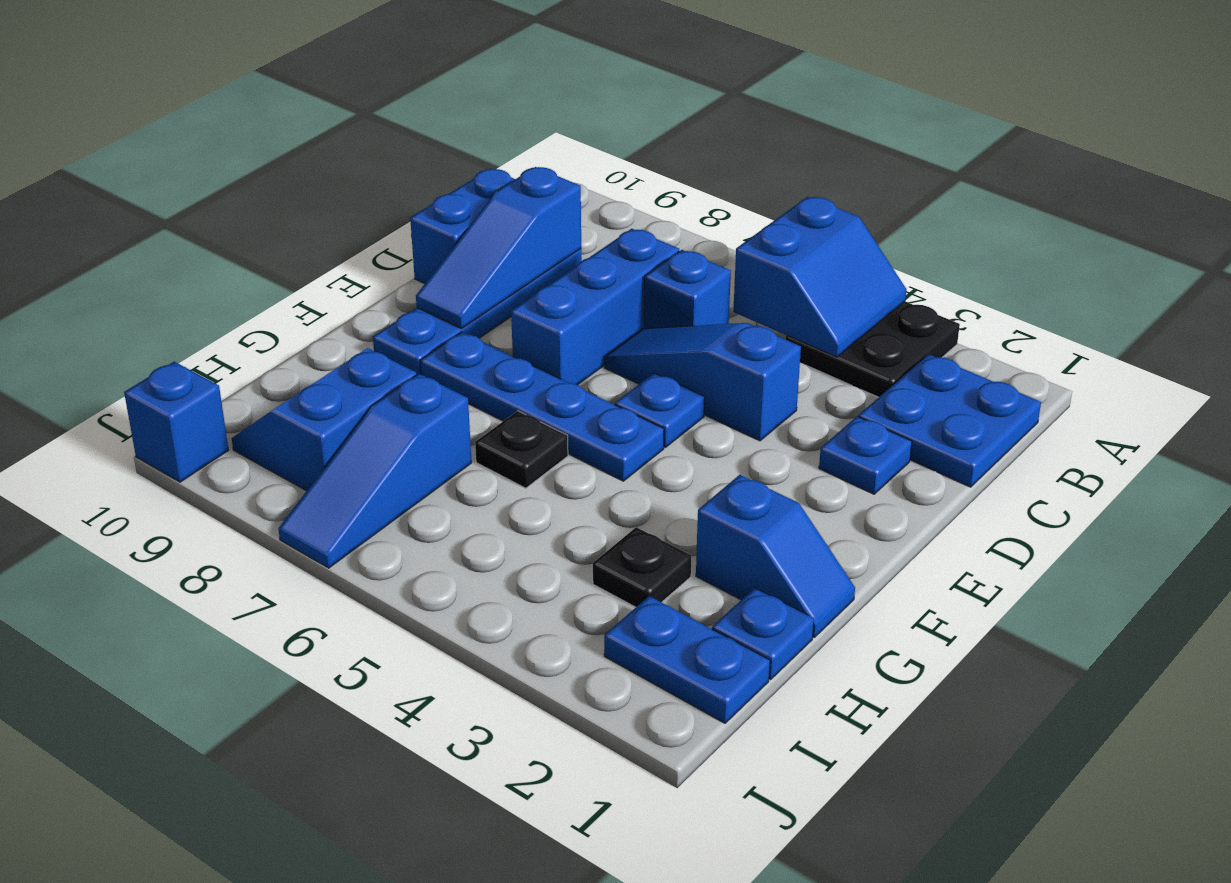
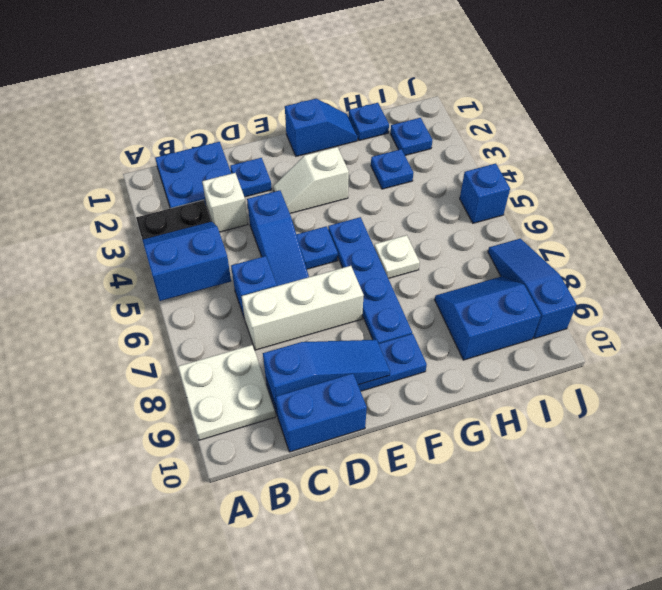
none -> white 2x2 plate [178,345,275,440]
none -> white 1x1 brick [202,173,248,232]
blue 1x3 brick [511,229,679,385] -> white 1x3 brick [241,266,364,350]
none -> white 1x2 slope [273,147,349,213]
blue 1x2 slope [696,475,855,637] -> blue 1x2 slope turned to [285,99,358,156]
black 1x1 plate [475,411,568,488] -> white 1x1 plate [374,235,420,278]
black 1x1 plate [593,527,692,607] -> blue 1x1 plate [371,149,413,189]
blue 1x3 slope [278,374,472,568] -> blue 1x3 slope turned to [488,239,577,339]
blue 2x2 slope [232,348,417,491] -> blue 2x2 slope turned to [435,276,541,360]
blue 1x2 plate [604,596,770,723] -> blue 1x1 plate [391,118,432,155]
blue 1x1 brick [124,362,228,482] -> blue 1x1 brick moved to [460,163,510,223]

